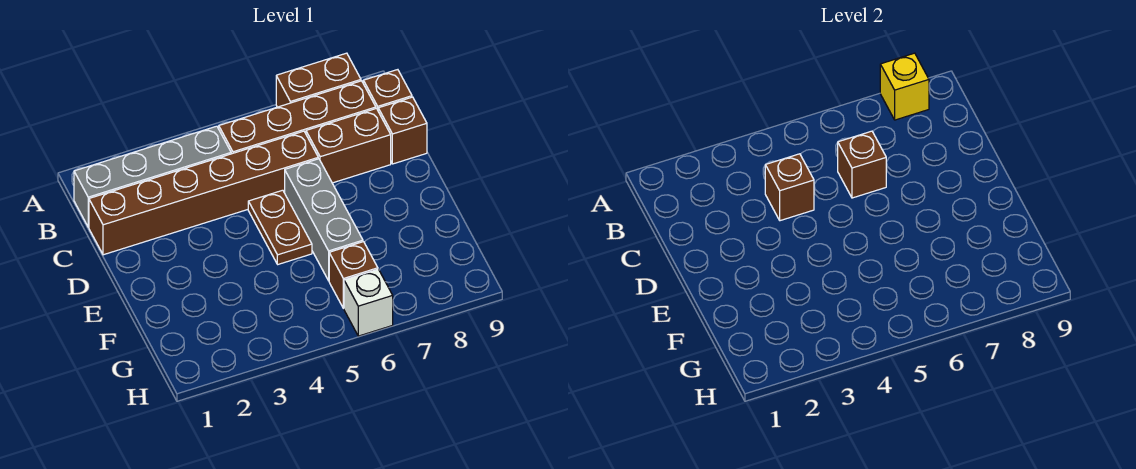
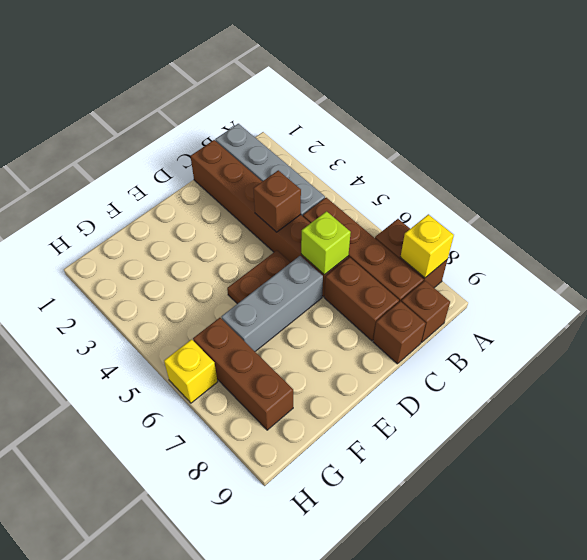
brown 1x1 brick [838,131,886,198] -> lime 1x1 brick [301,211,351,275]
brown 1x1 brick [329,242,378,308] -> brown 1x3 brick [193,318,293,430]
white 1x1 brick [344,269,393,336] -> yellow 1x1 brick [164,339,218,403]

